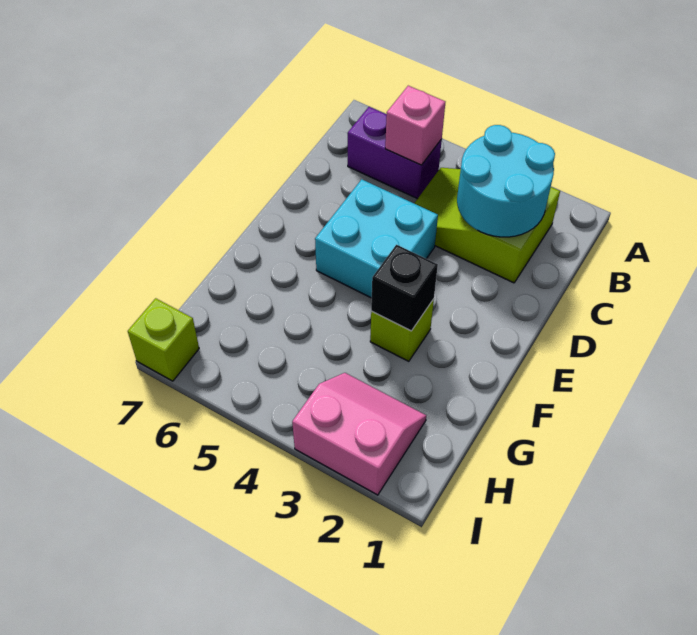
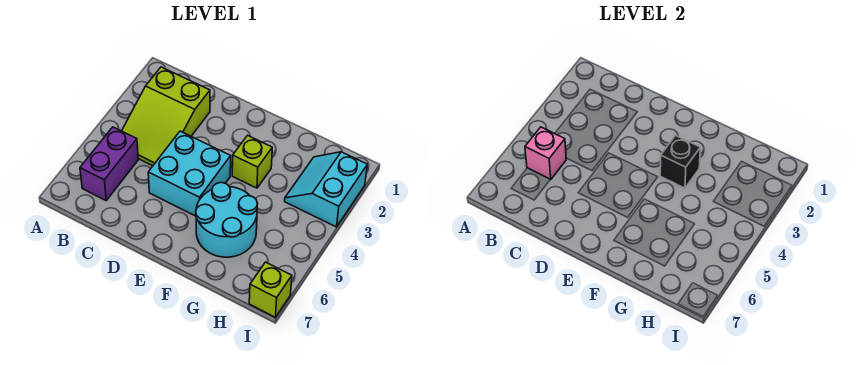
cyan 2x2 round brick [457,125,555,237] -> cyan 2x2 round brick moved to [196,182,258,257]
pink 2x2 slope [292,373,426,495] -> cyan 2x2 slope [285,152,367,227]

